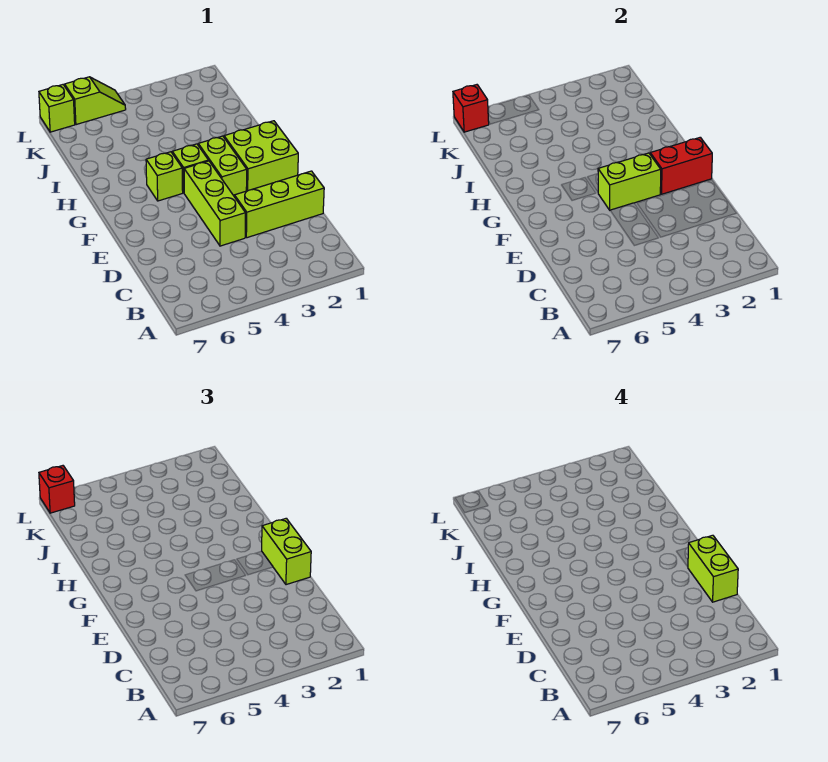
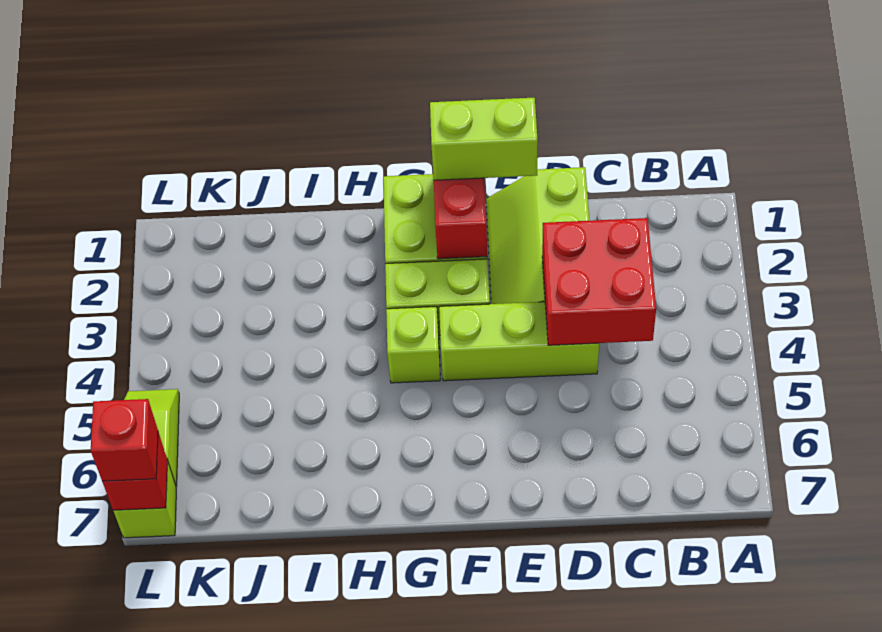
none -> red 2x2 brick [542,218,656,345]
lime 1x2 brick [688,535,738,602] -> none
lime 1x2 brick [598,153,661,210] -> none
lime 1x1 brick [146,152,183,201] -> none

